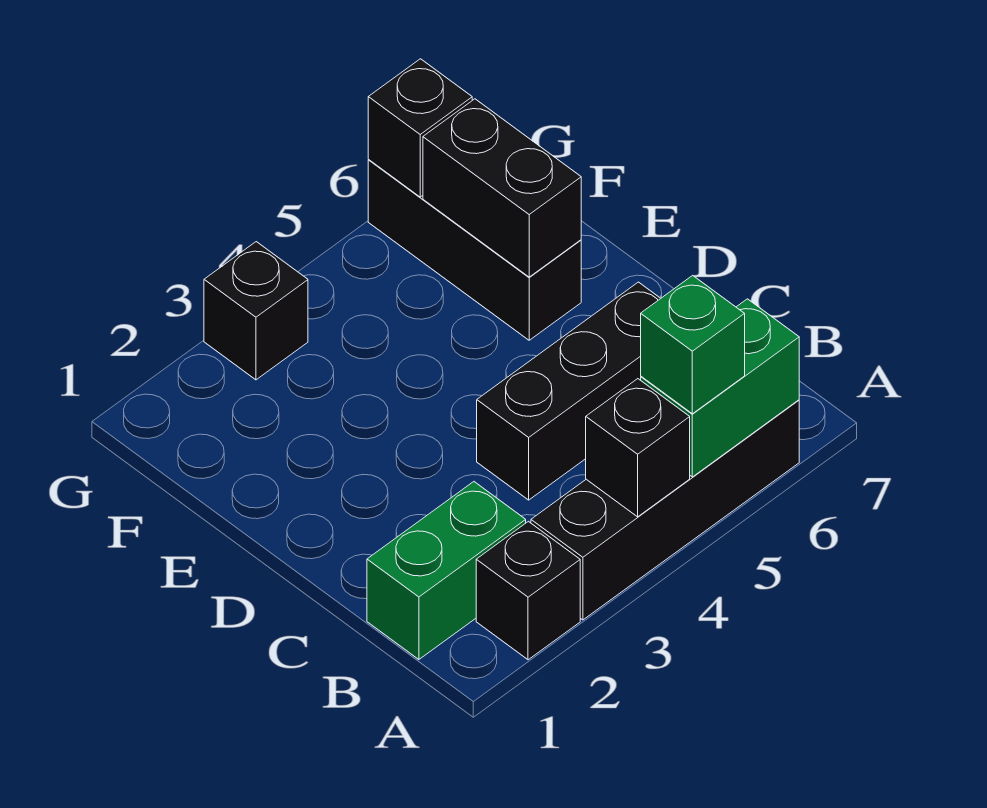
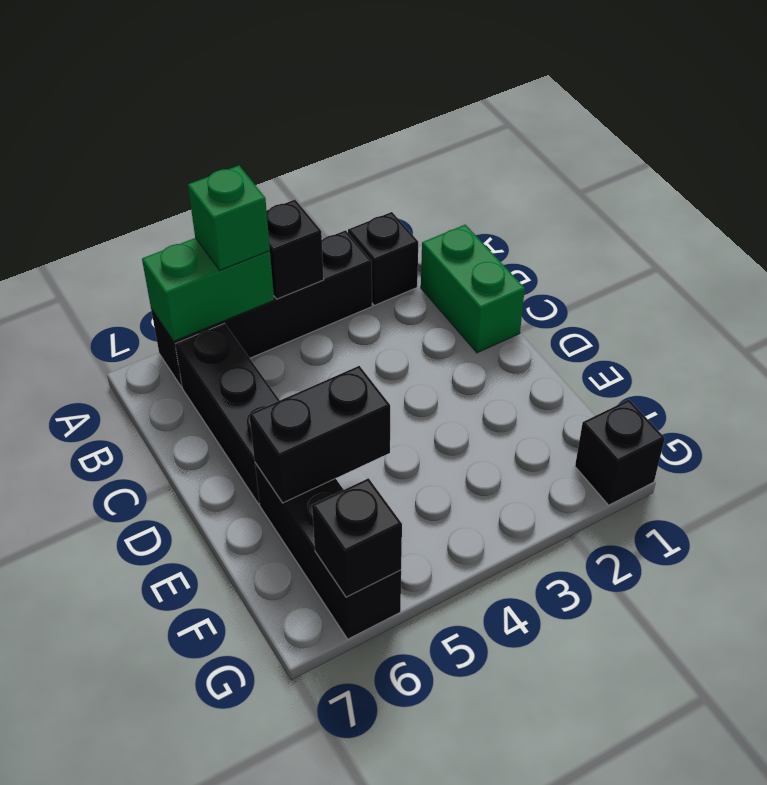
green 1x2 brick [367,482,526,659] -> green 1x2 brick turned to [421,225,525,353]
black 1x3 brick [477,282,661,500] -> black 1x3 brick turned to [175,324,280,504]
black 1x2 brick [423,99,581,277] -> black 1x2 brick turned to [249,366,390,503]
black 1x1 brick [204,242,308,380] -> black 1x1 brick moved to [575,400,665,505]

